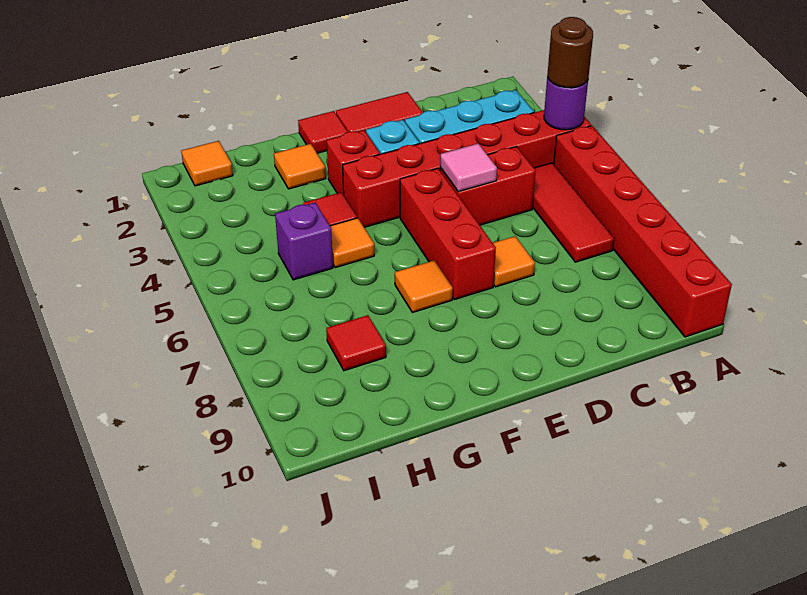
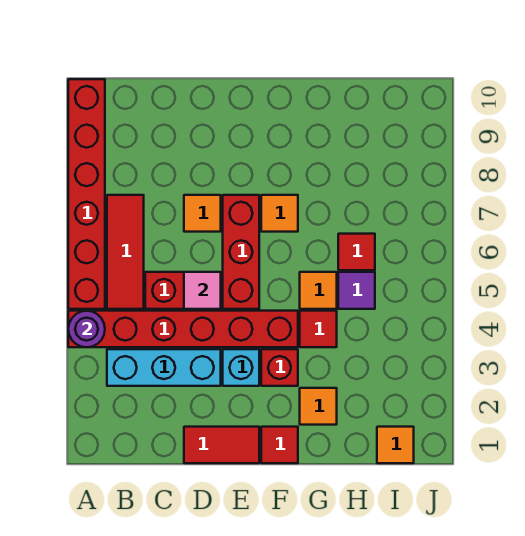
brown 1x1 round brick [548,17,593,88] -> none
purple 1x1 brick [275,203,333,280] -> purple 1x1 tile [338,272,375,309]
red 1x1 tile [326,315,386,371] -> red 1x1 tile moved to [338,234,375,270]

